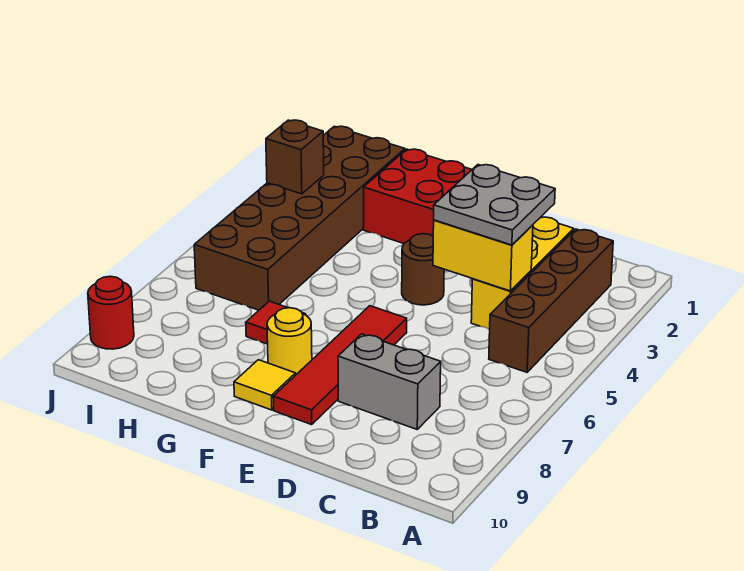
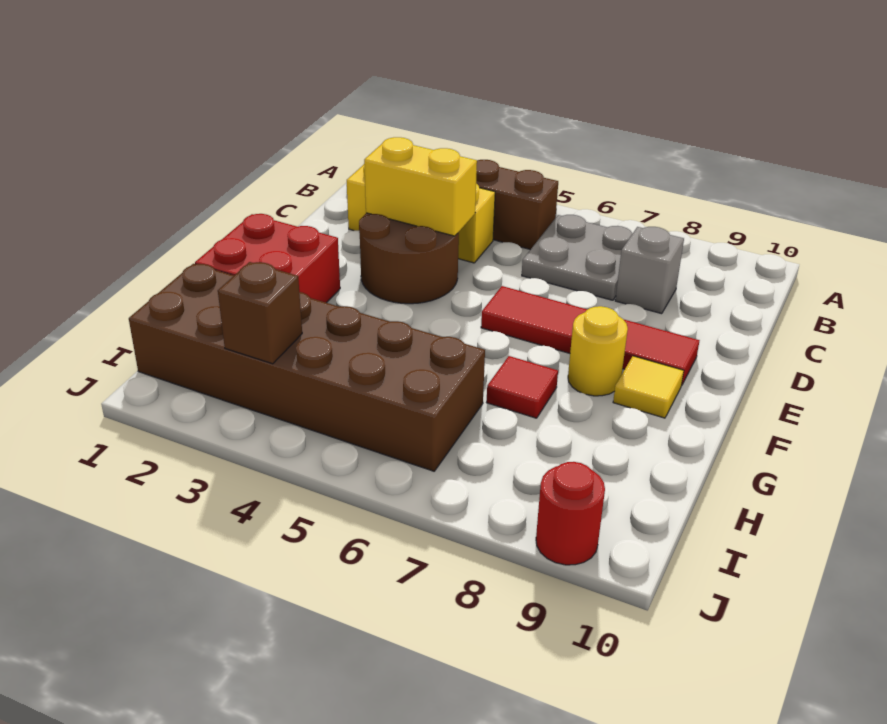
grey 2x2 plate [434,165,555,245] -> grey 2x2 plate moved to [522,215,632,300]
yellow 1x2 brick [433,220,533,291] -> yellow 1x2 brick turned to [364,137,477,236]
grey 1x2 brick [338,334,441,429] -> grey 1x1 brick [615,227,684,314]
brown 1x1 round brick [402,234,444,305] -> brown 2x2 round brick [359,213,459,304]

